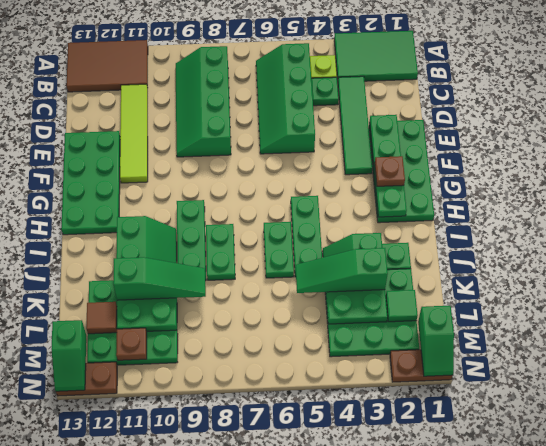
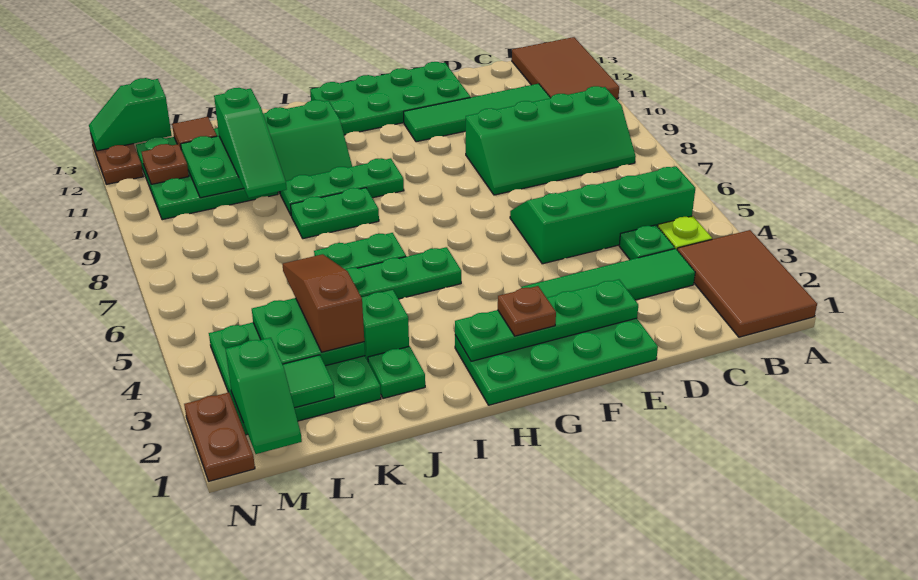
green 2x3 tile [334,31,418,81] -> brown 2x3 tile [677,230,817,337]
green 2x4 slope [176,46,231,157] -> green 2x4 slope turned to [465,86,636,195]
lime 1x4 tile [120,84,148,183] -> green 1x4 tile [404,84,550,142]
green 1x3 slope [295,248,388,293] -> brown 1x3 slope [282,254,364,352]
green 1x2 slope [418,306,454,376] -> green 1x2 slope turned to [226,338,302,454]

